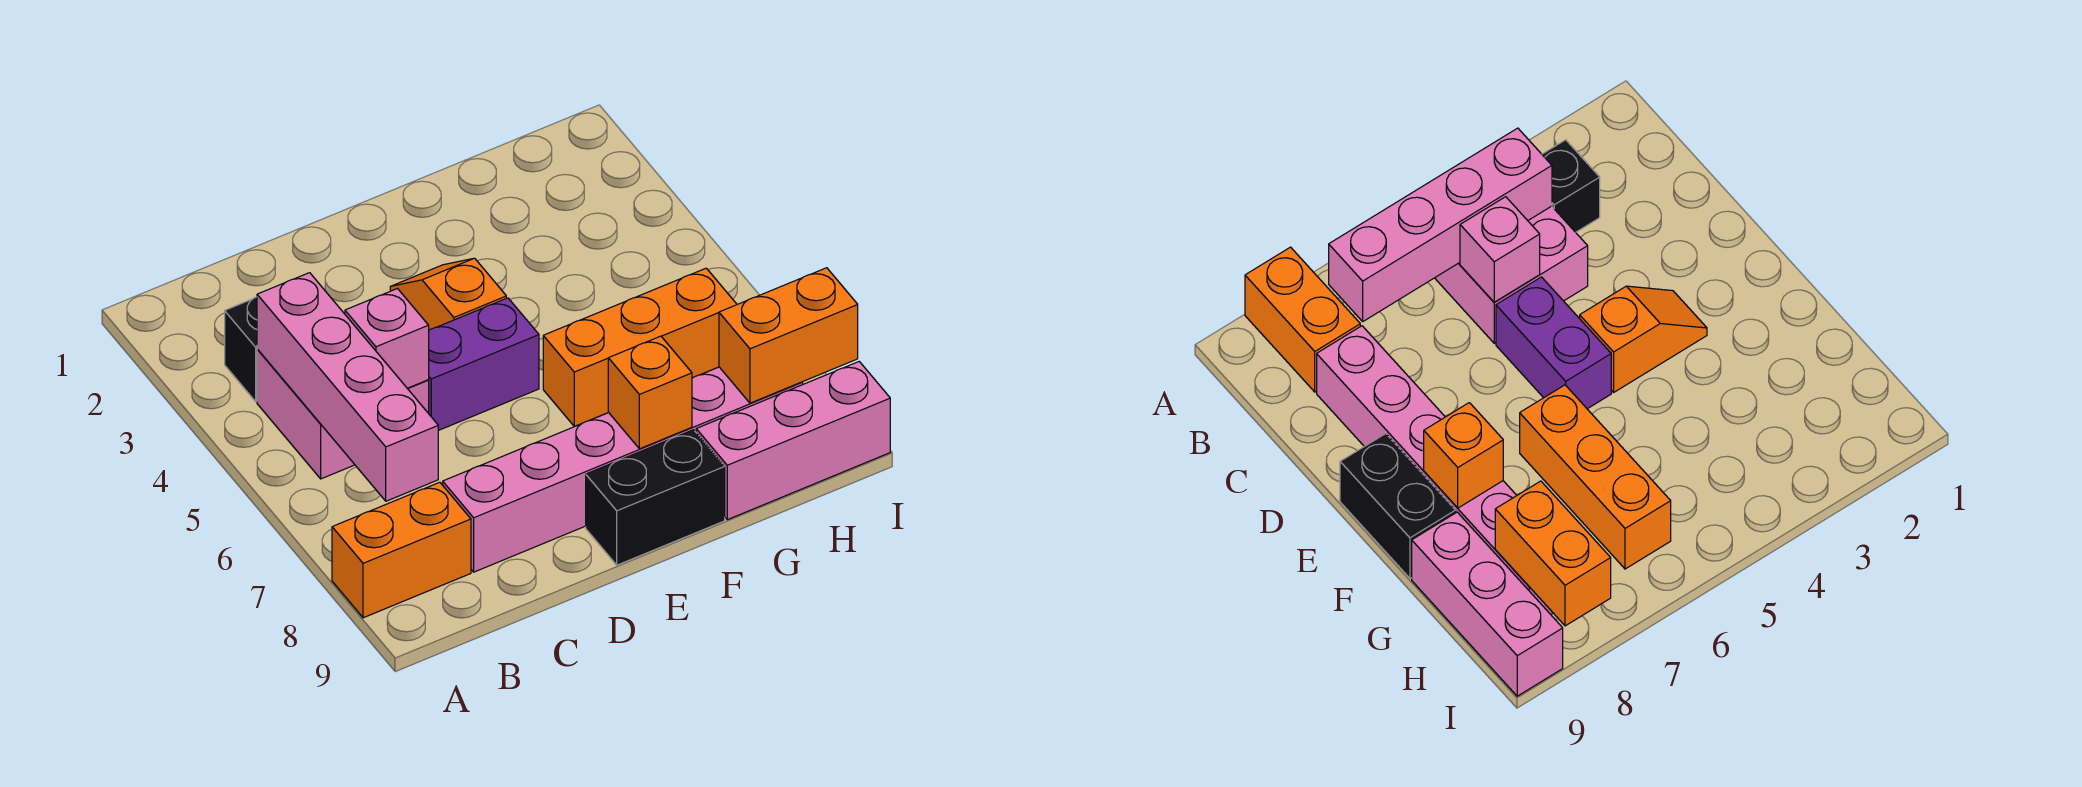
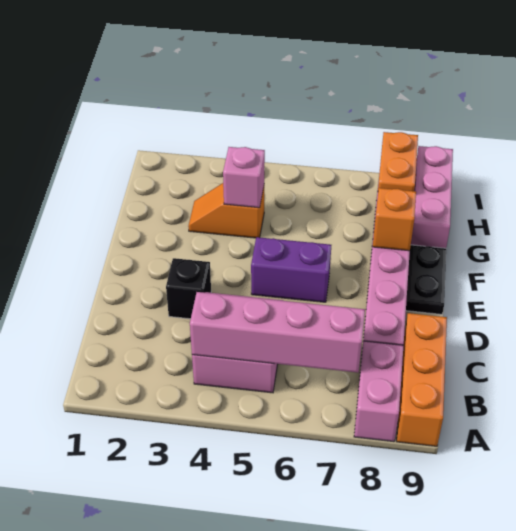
orange 1x2 brick [332,482,471,618] -> pink 1x2 brick [354,341,404,442]
black 1x1 brick [225,297,257,401] -> black 1x1 brick moved to [166,258,211,319]
pink 1x1 brick [345,289,429,388] -> pink 1x1 brick moved to [223,147,265,208]
purple 1x2 brick [429,298,539,431] -> purple 1x2 brick turned to [251,237,331,302]
orange 1x2 slope [390,258,506,330] -> orange 1x2 slope moved to [188,183,264,238]
black 1x2 brick [586,430,725,565] -> black 1x2 plate [406,245,446,314]
orange 1x3 brick [543,268,737,427] -> orange 1x3 brick moved to [397,313,447,446]
orange 1x2 brick [719,268,858,403] -> orange 1x2 plate [378,132,418,191]

